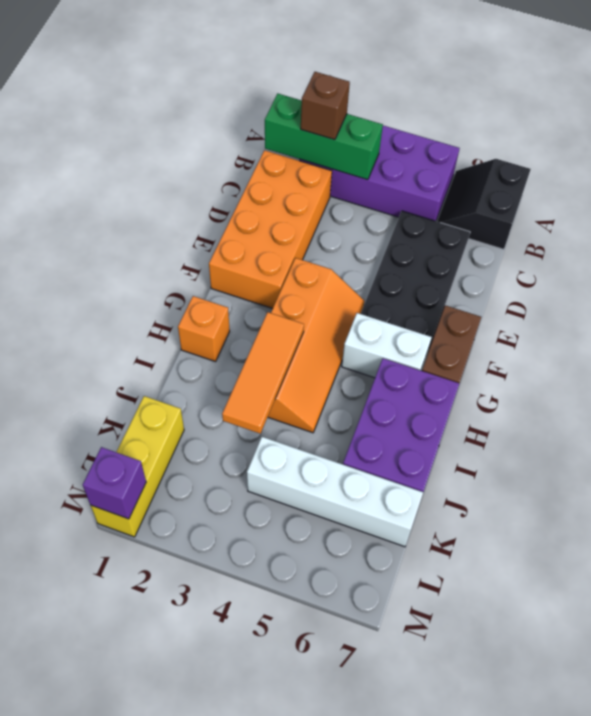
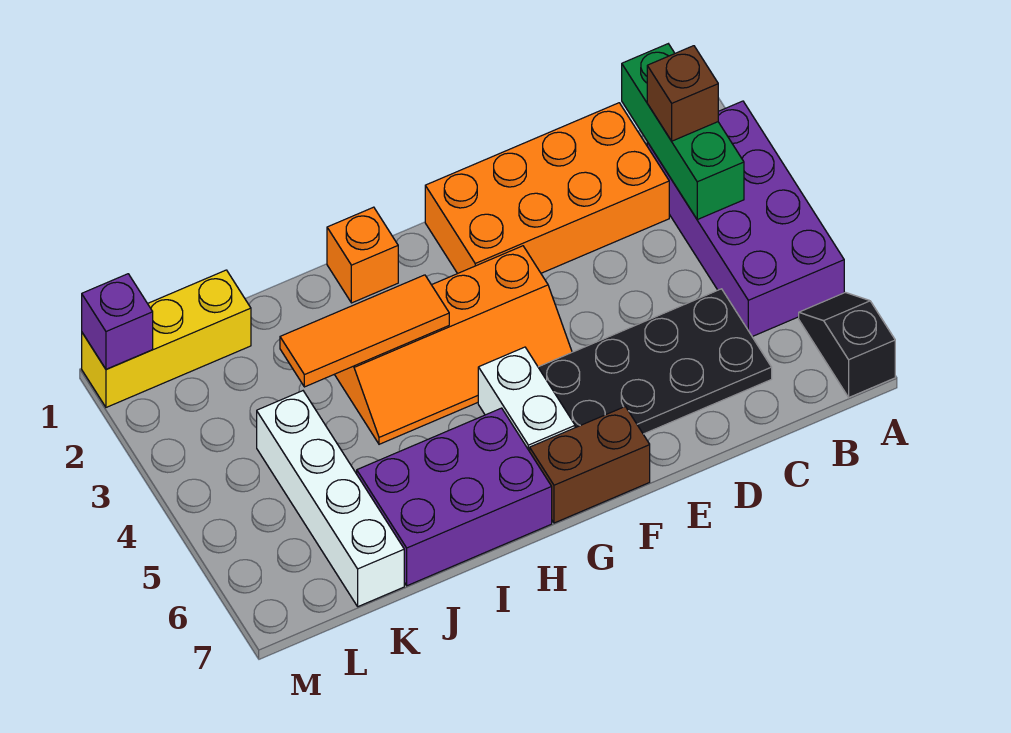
black 2x2 slope [437,159,531,249] -> black 1x2 slope [799,293,895,397]

